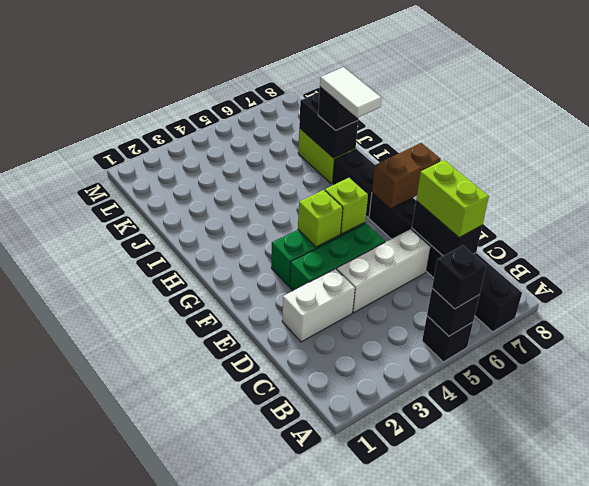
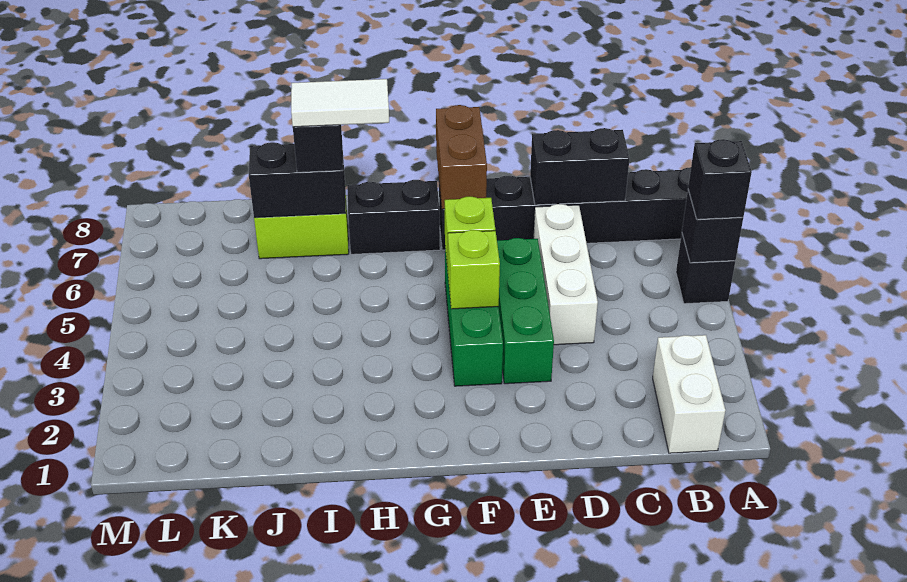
lime 1x2 brick [416,160,489,238] -> none
white 1x2 brick [282,269,355,342] -> white 1x2 brick moved to [653,335,725,453]

